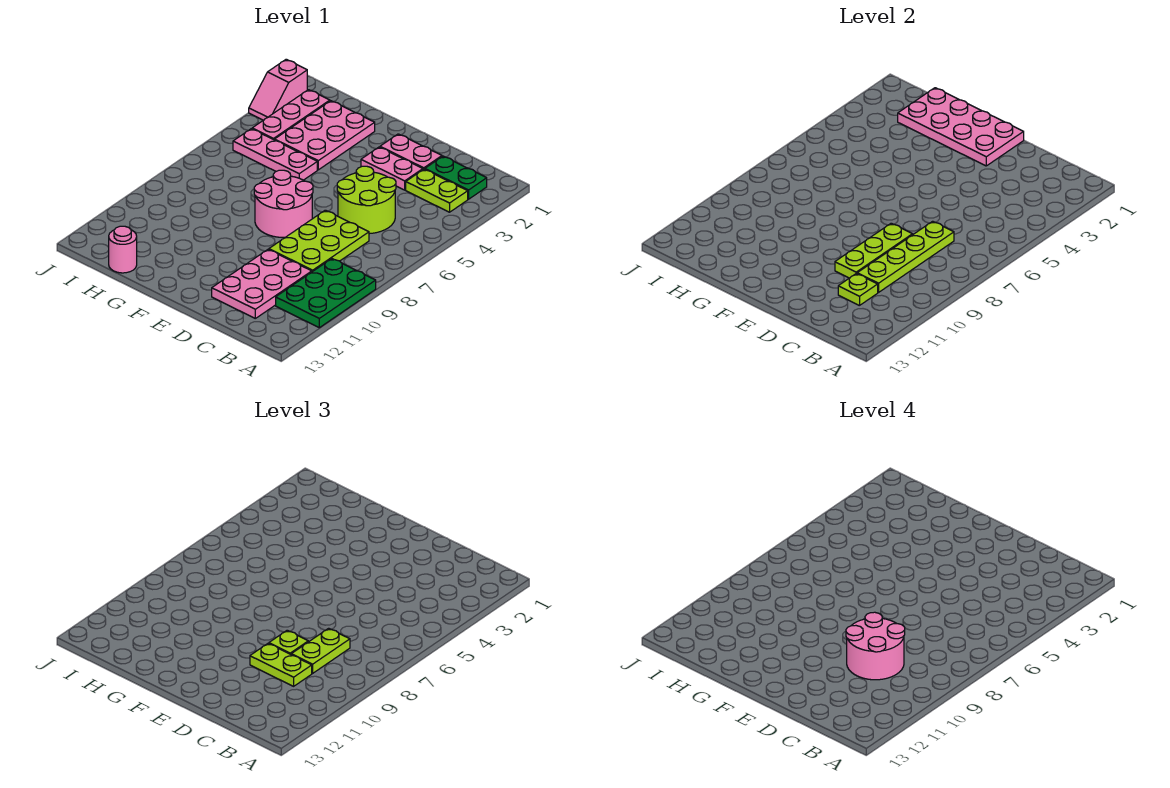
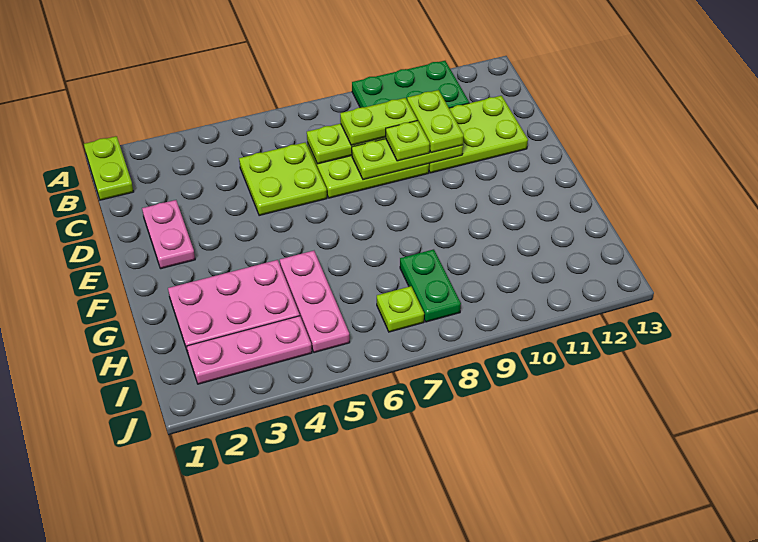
green 1x2 plate [425,156,487,199] -> green 1x2 plate moved to [400,249,461,322]
lime 1x2 plate [406,169,468,212] -> lime 1x2 plate moved to [84,136,134,200]
lime 2x2 round brick [337,166,396,234] -> lime 2x2 plate [239,142,327,216]
pink 2x2 round brick [846,612,905,680] -> none
pink 2x3 plate [212,250,312,318] -> lime 2x3 plate [429,96,528,173]
lime 1x1 plate [838,273,878,306] -> lime 1x1 plate moved to [377,286,424,332]
pink 1x2 plate [361,147,423,190] -> none
pink 2x4 plate [898,88,1024,166] -> none
pink 2x2 round brick [254,170,313,237] -> none
pink 1x1 round brick [109,226,137,273] -> none
pink 1x2 slope [249,59,307,120] -> none

